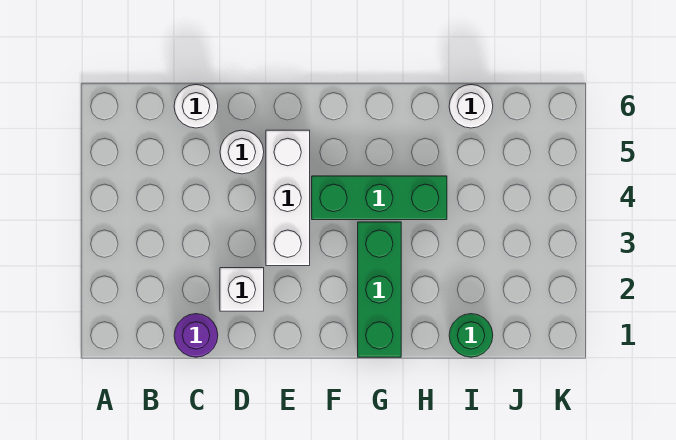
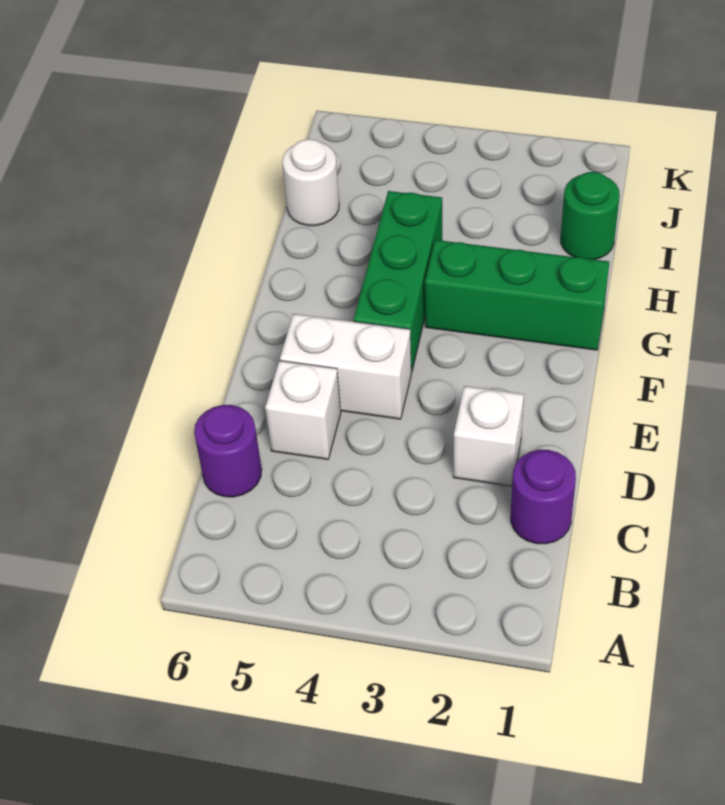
white 1x1 round brick [174,85,218,128] -> purple 1x1 round brick [194,405,262,497]
white 1x1 round brick [220,130,264,174] -> white 1x1 brick [265,361,341,459]
white 1x3 brick [266,130,310,266] -> white 1x2 brick [280,314,411,419]

